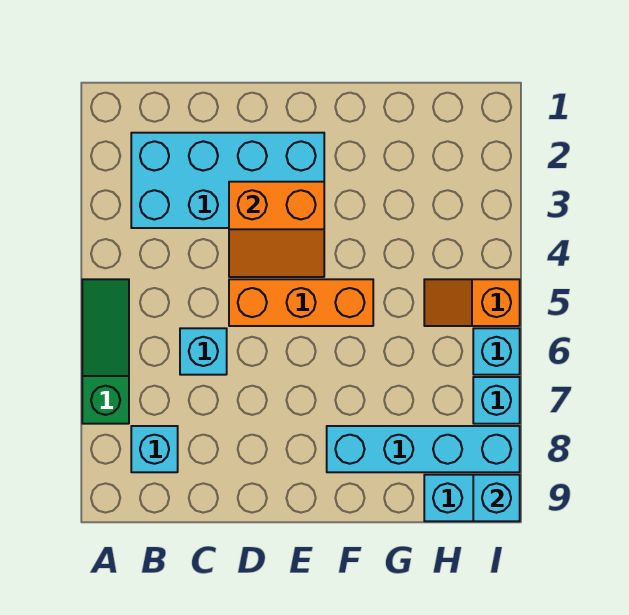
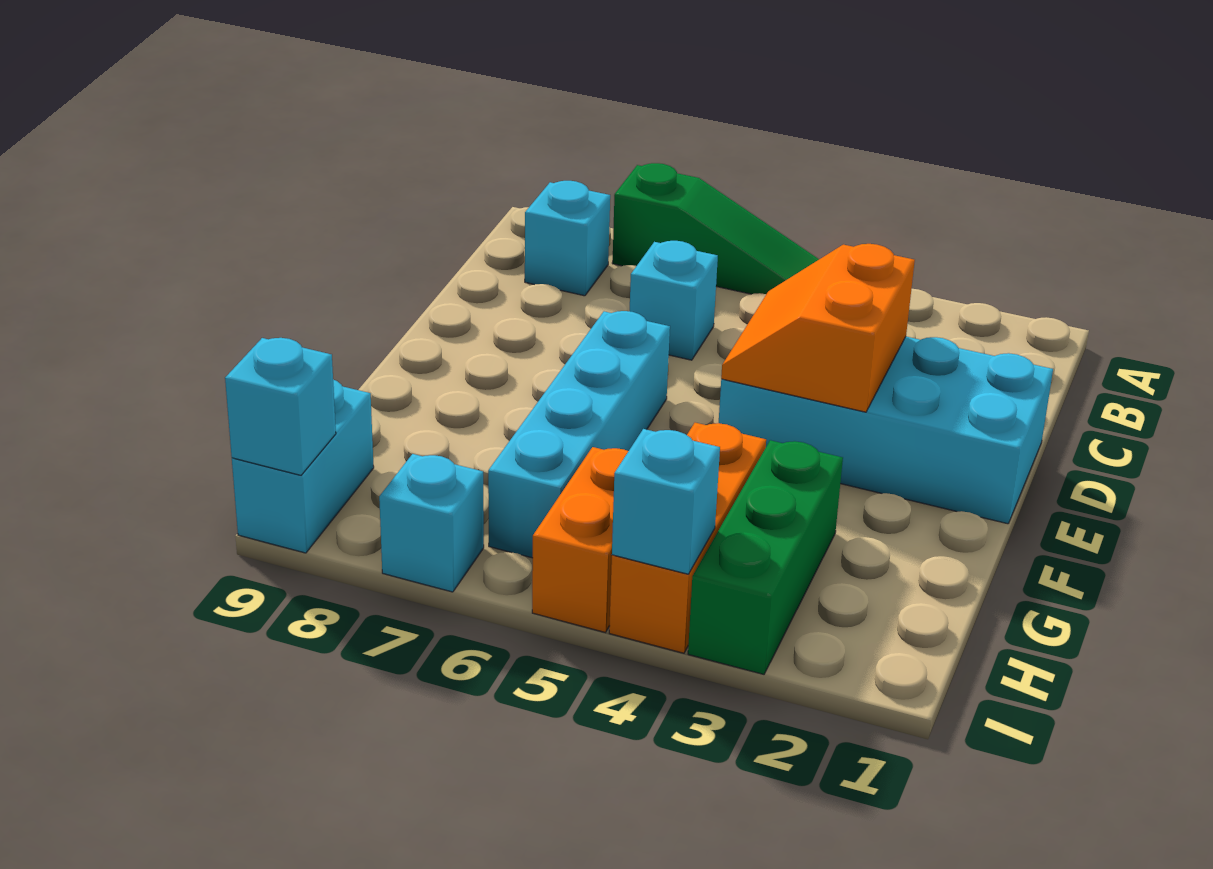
cyan 2x4 brick [131,133,324,228] -> cyan 2x4 brick turned to [719,337,1053,524]
orange 1x3 brick [229,279,373,326] -> orange 1x3 brick moved to [609,423,766,653]
cyan 1x4 brick [327,426,520,472] -> cyan 1x4 brick moved to [488,311,670,558]
none -> green 1x3 brick [688,440,843,674]
orange 1x2 slope [424,279,520,326] -> orange 1x2 brick [532,447,628,632]
cyan 1x1 brick [473,328,520,375] -> cyan 1x1 brick moved to [612,429,720,574]

